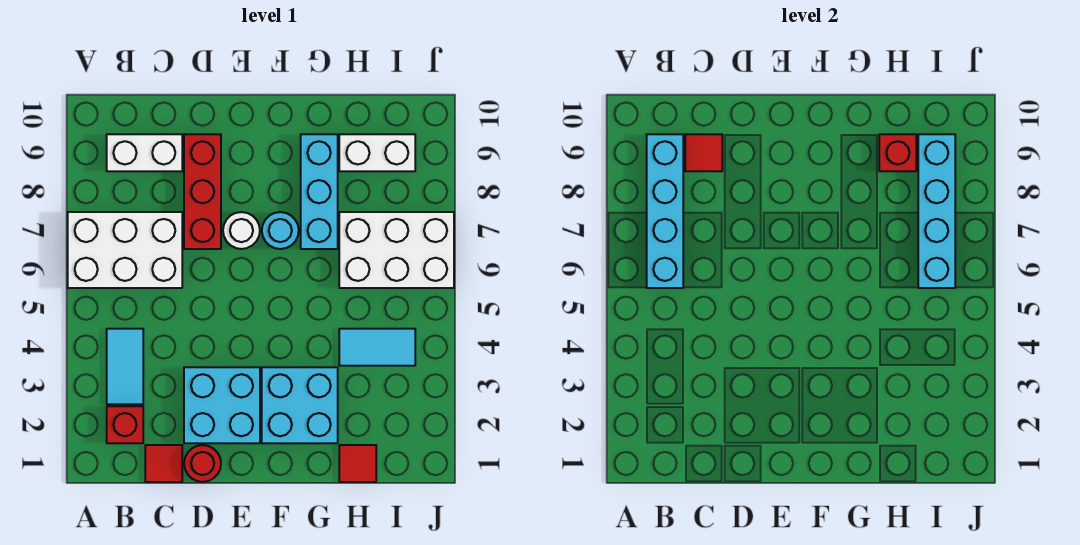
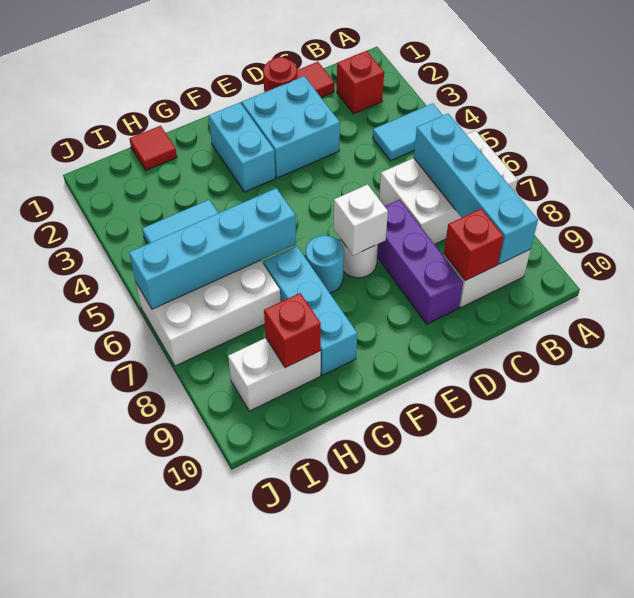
cyan 1x2 tile [107,329,143,404] -> cyan 1x2 tile turned to [373,103,443,161]
red 1x1 tile [685,134,722,171] -> red 1x1 brick [444,209,504,281]
red 1x3 brick [184,134,221,249] -> purple 1x3 brick [377,200,463,324]
none -> white 1x1 brick [334,184,388,255]
cyan 2x2 brick [262,367,338,443] -> cyan 1x2 brick [209,103,275,192]
cyan 1x4 brick [918,134,955,288] -> cyan 1x4 brick turned to [129,188,296,309]

